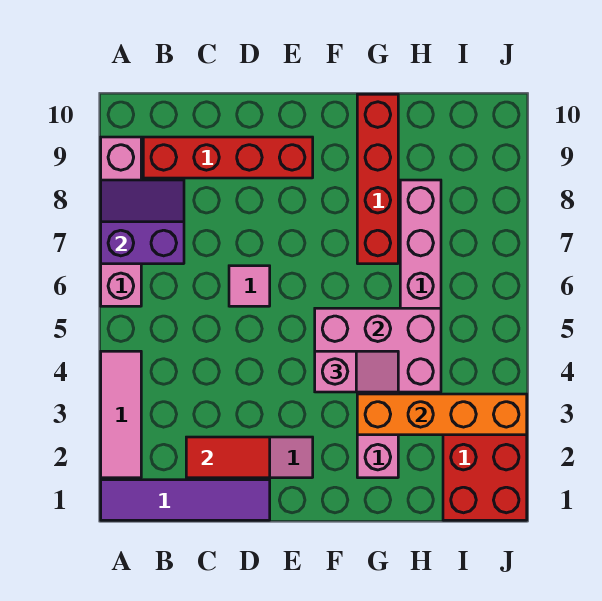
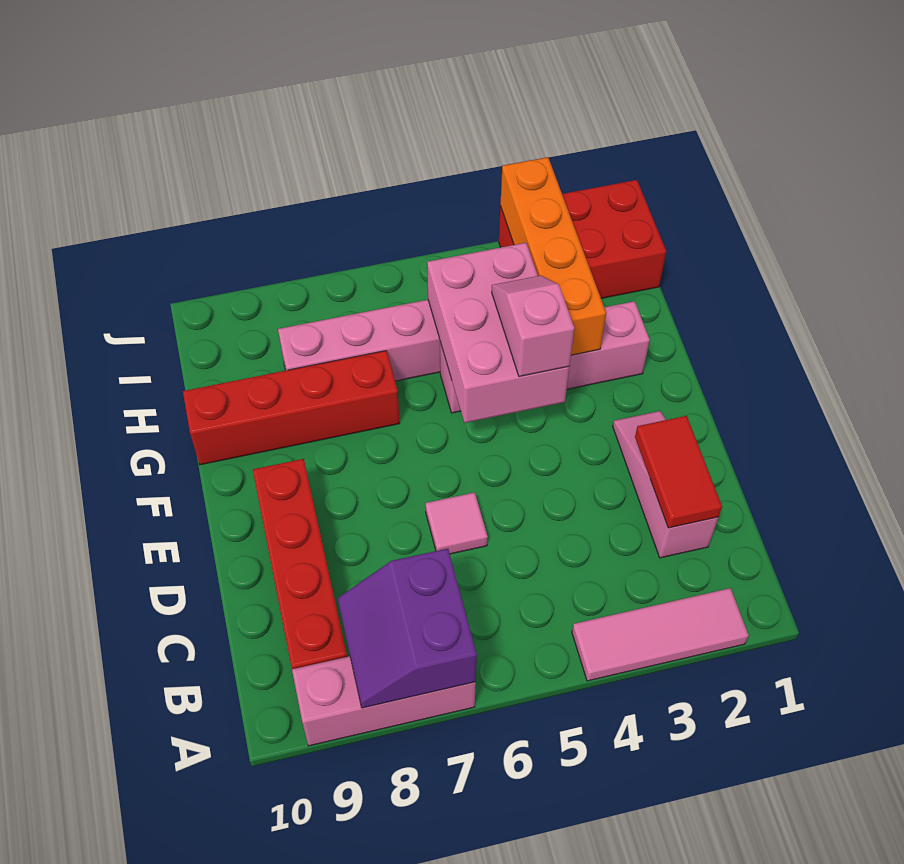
purple 1x4 tile [101,480,270,520] -> none
pink 1x4 brick [101,137,141,306] -> pink 1x3 brick [292,656,476,746]

